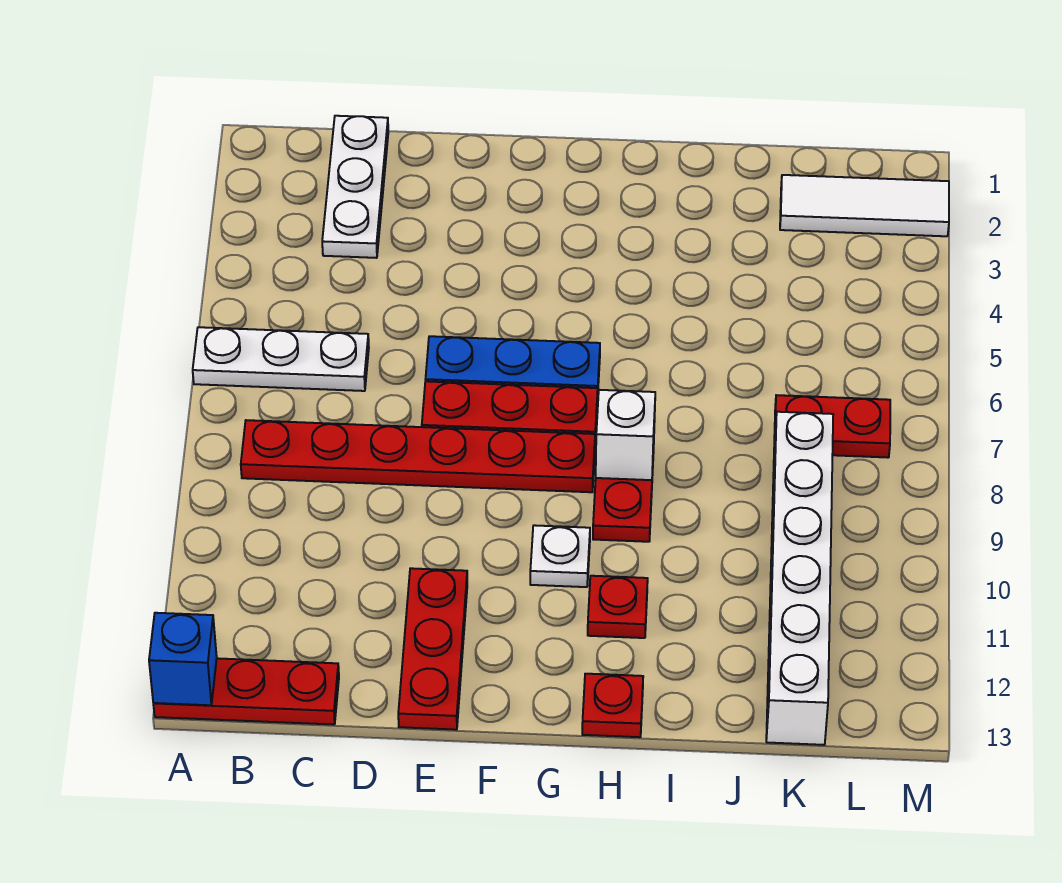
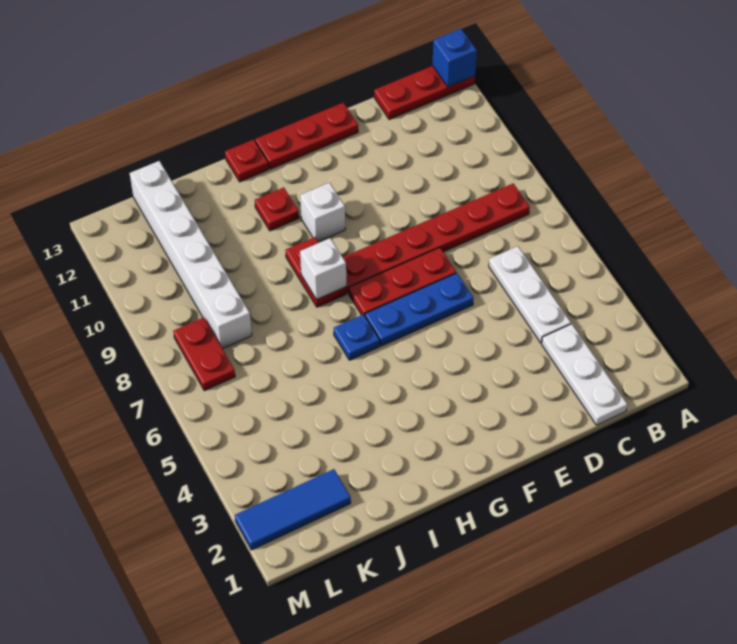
white 1x3 plate [193,327,369,391] -> white 1x3 plate turned to [489,246,571,343]
red 1x3 plate [398,568,467,730] -> red 1x3 plate turned to [255,103,358,169]
white 1x1 plate [530,525,590,587] -> white 1x1 brick [300,183,345,242]
none -> blue 1x1 plate [334,314,380,360]
white 1x3 tile [780,175,949,236] -> blue 1x3 tile [235,469,351,550]
red 1x2 plate [774,395,890,458] -> red 1x2 plate turned to [173,317,235,391]

